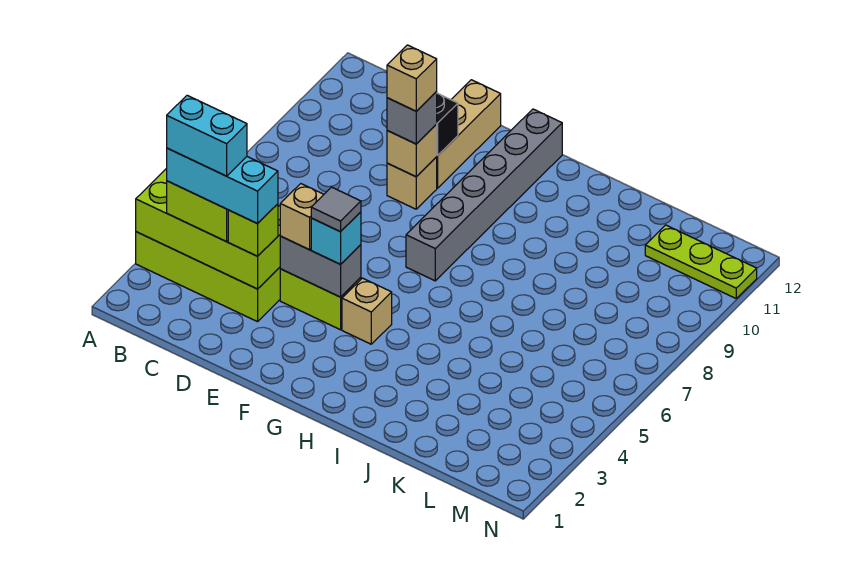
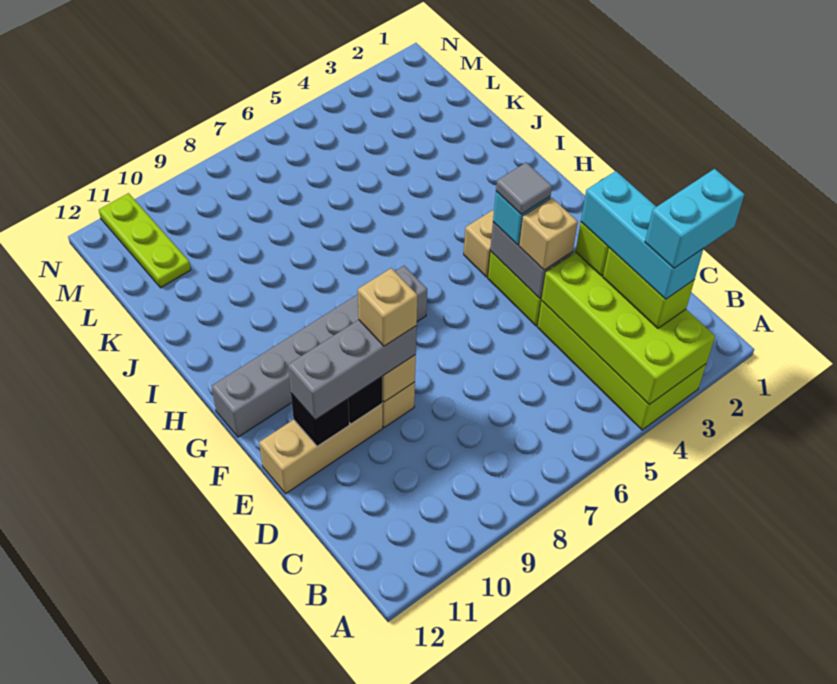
cyan 1x2 brick [167,95,247,176] -> cyan 1x2 brick turned to [645,169,744,268]
grey 1x1 brick [387,92,437,144] -> grey 1x3 brick [288,320,417,420]
none -> black 1x1 brick [291,393,349,446]

